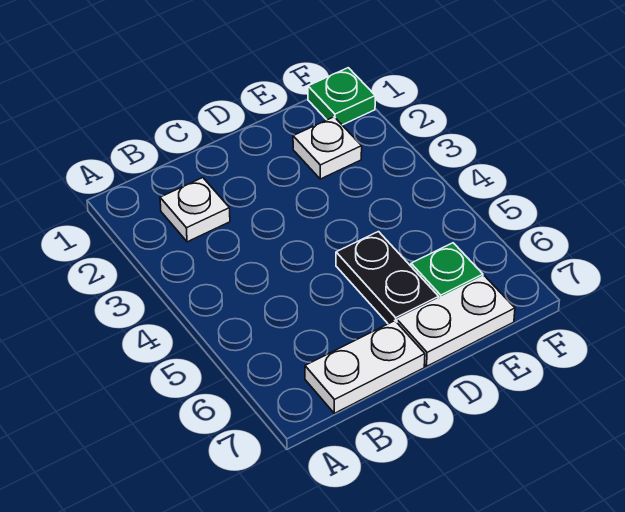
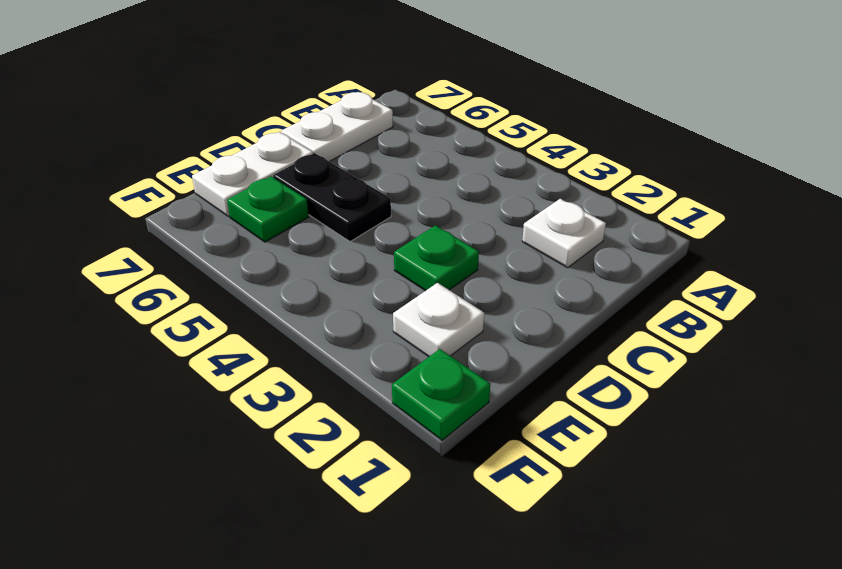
none -> green 1x1 plate [394,226,479,291]

